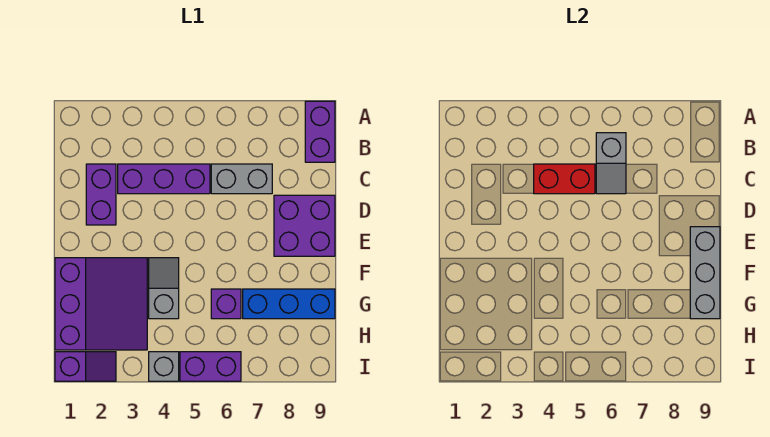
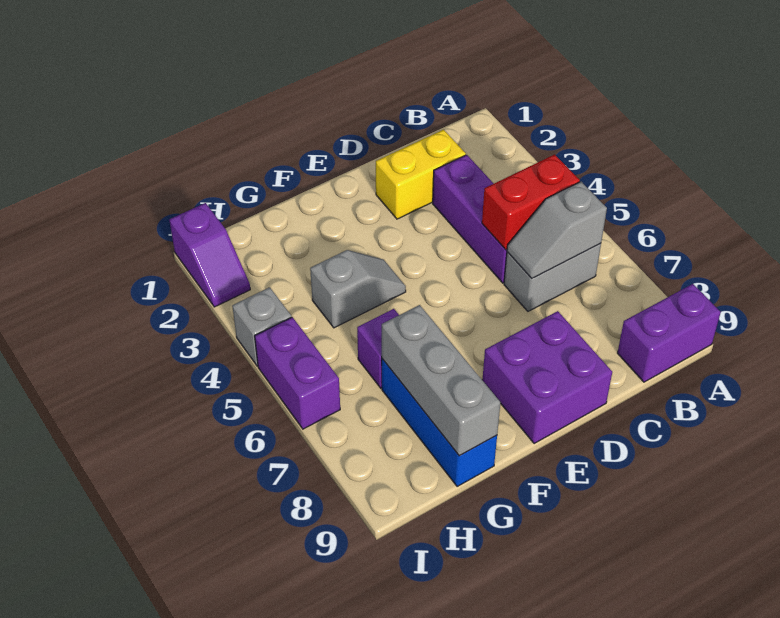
purple 1x2 brick [86,164,116,225] -> yellow 1x2 brick [376,130,466,219]
red 1x2 brick [534,164,595,194] -> red 1x2 brick turned to [482,154,580,250]
grey 1x2 brick [211,164,272,194] -> grey 1x2 brick turned to [504,243,601,311]
grey 1x3 brick [690,227,720,319] -> grey 1x3 brick turned to [382,305,500,456]
purple 3x3 slope [55,258,147,350] -> none

